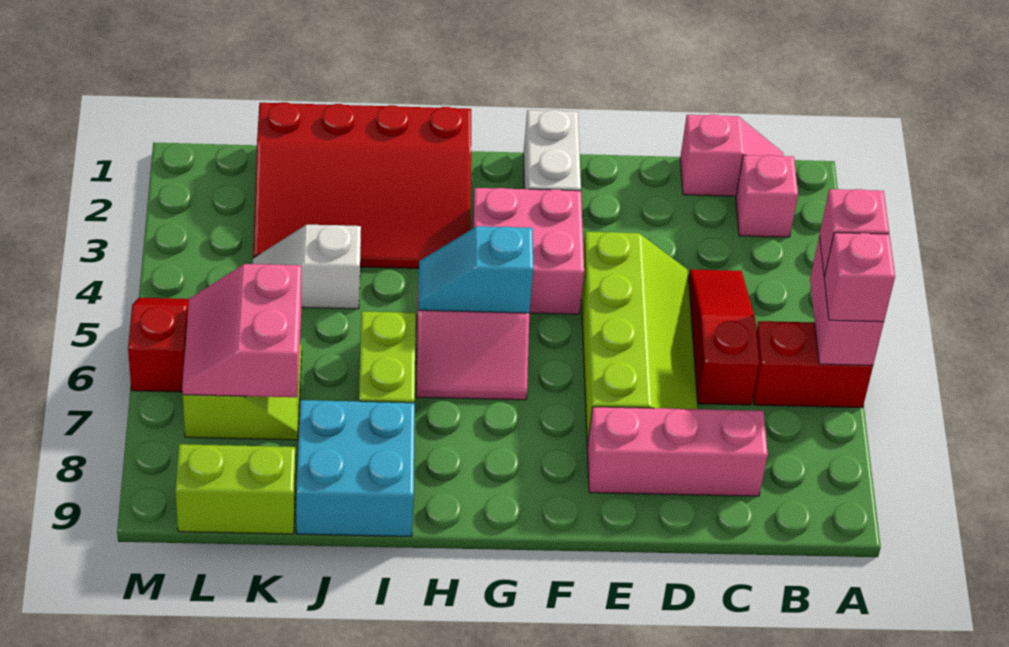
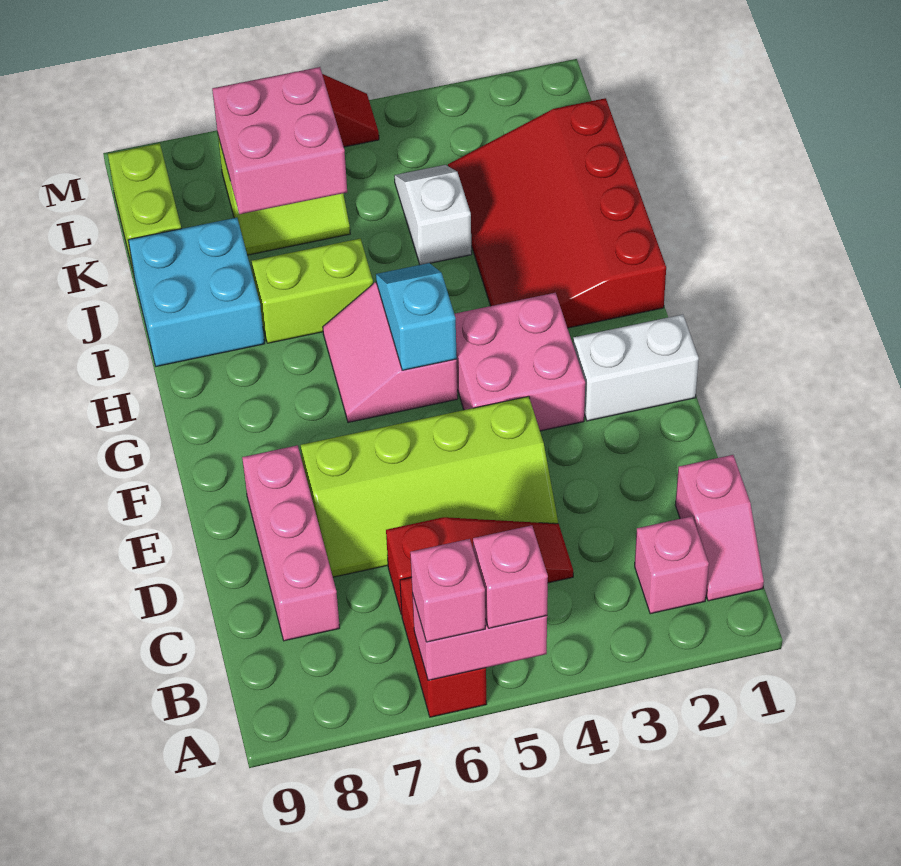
pink 2x2 slope [182,264,301,397] -> pink 2x2 brick [212,67,347,214]

